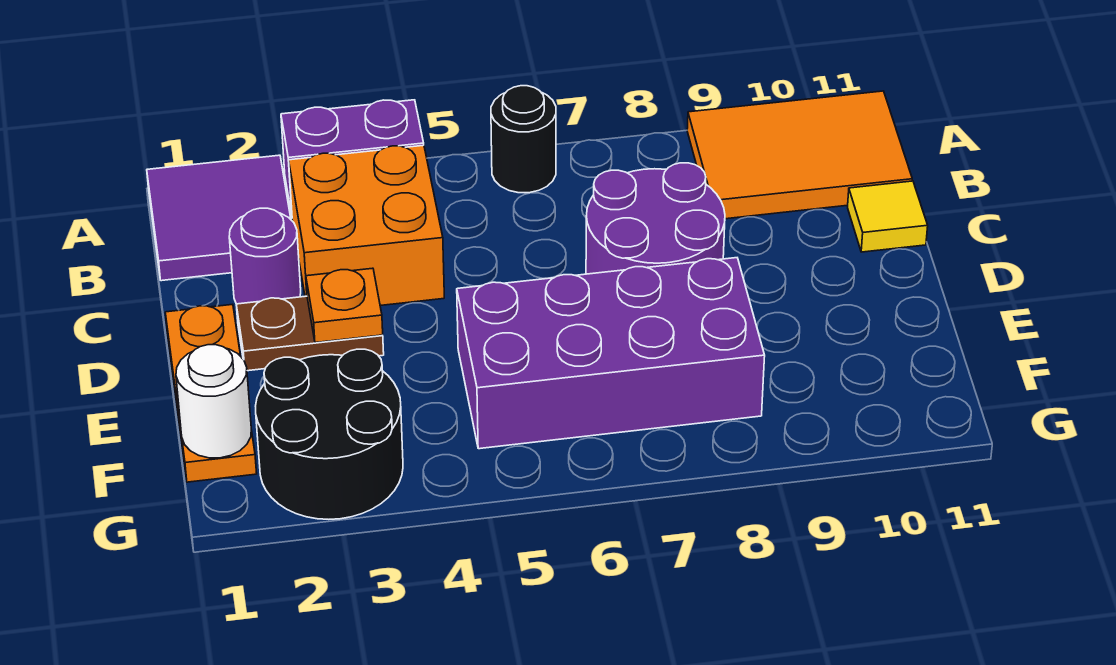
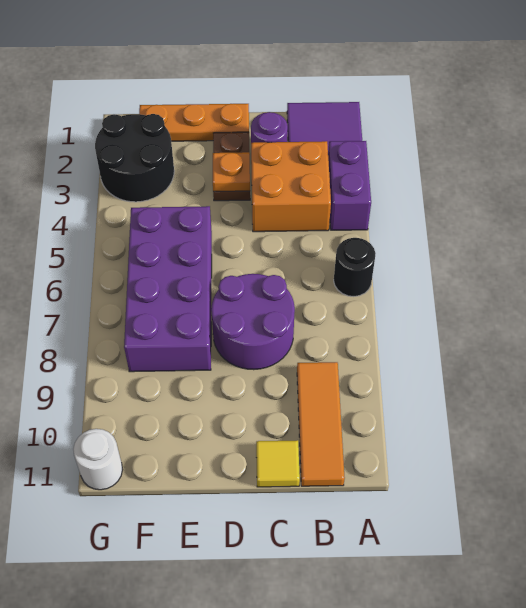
orange 2x3 tile [687,91,912,219] -> orange 1x3 tile [297,362,345,486]
white 1x1 round brick [176,345,251,458] -> white 1x1 round brick moved to [73,429,122,490]

